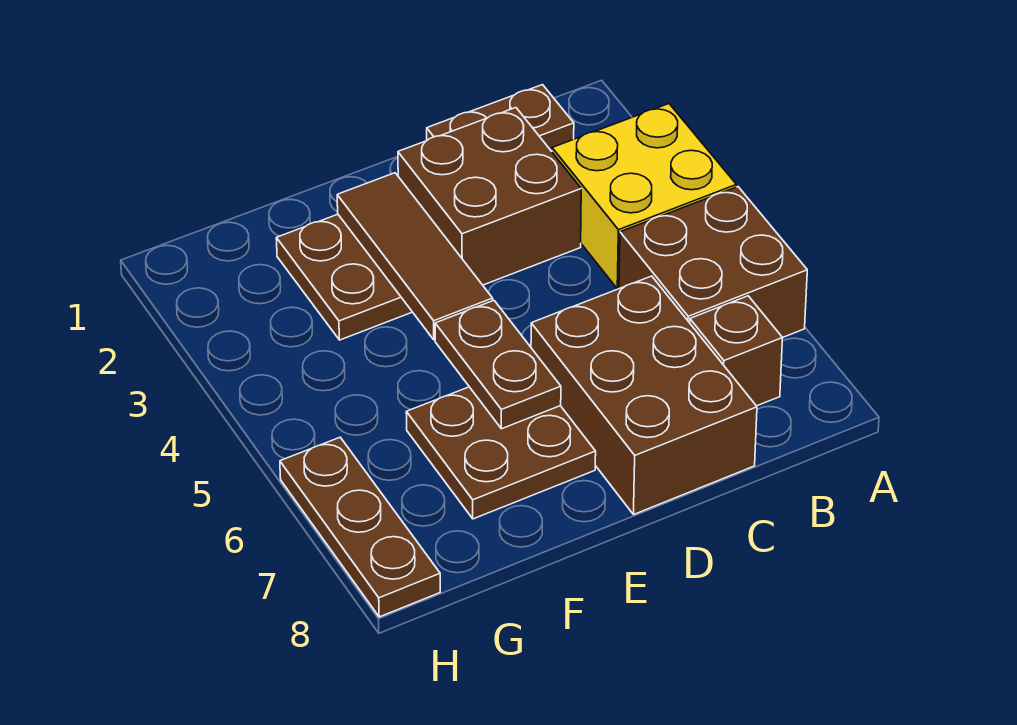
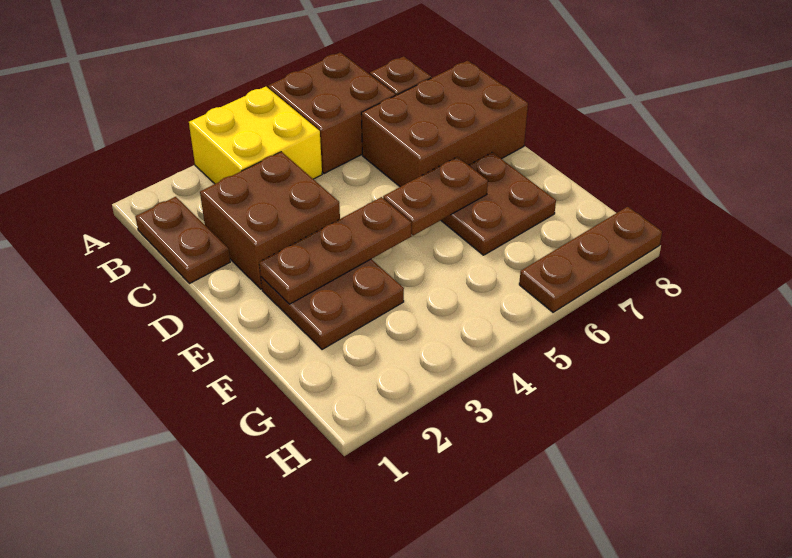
brown 1x3 tile [337,173,493,340] -> brown 1x3 plate [259,197,411,304]

